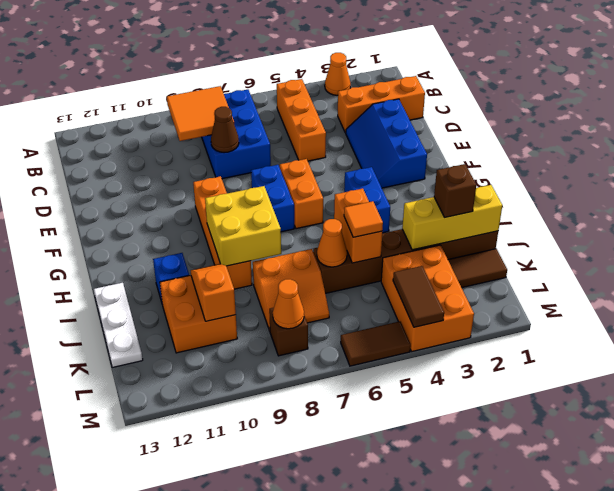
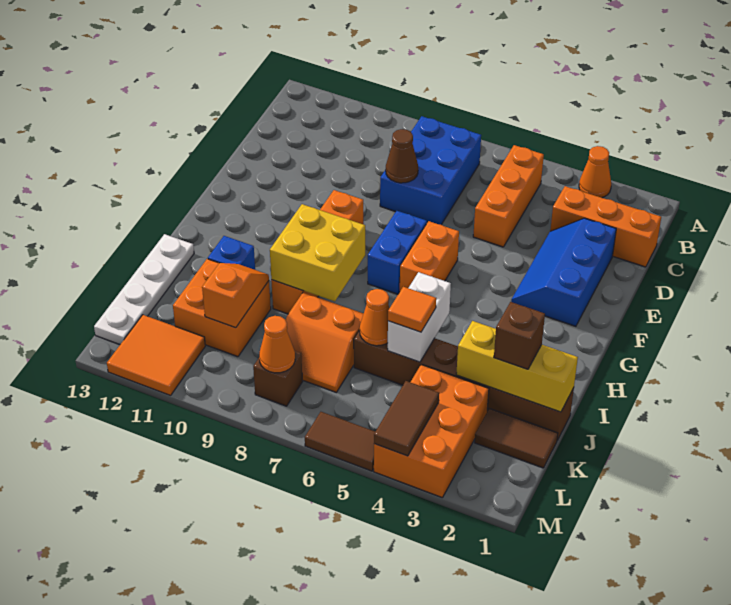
orange 2x2 tile [167,86,234,141] -> orange 2x2 tile moved to [107,315,205,395]
blue 1x2 brick [344,167,390,233] -> none
orange 1x2 brick [334,188,382,263] -> white 1x2 brick [388,272,451,362]
white 1x3 plate [94,283,143,367] -> white 1x4 plate [94,234,194,344]

